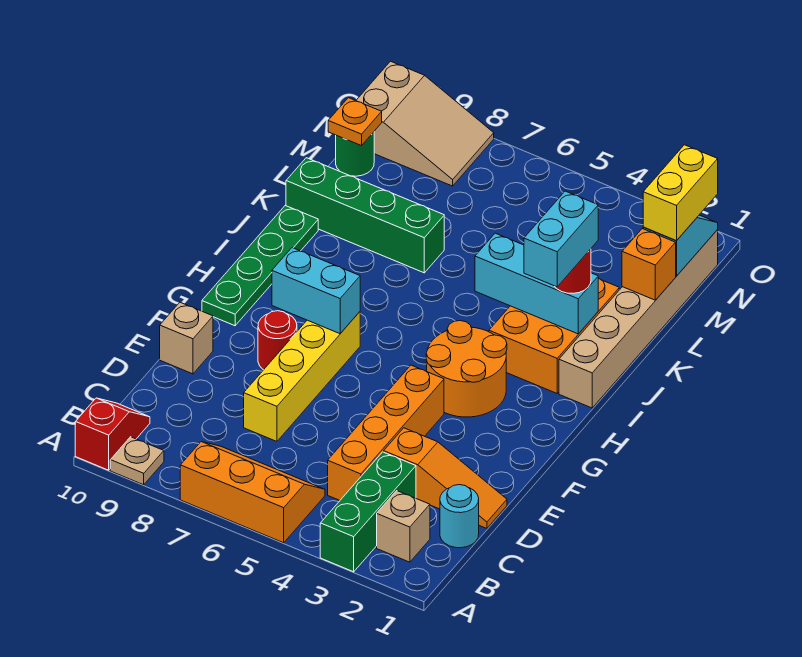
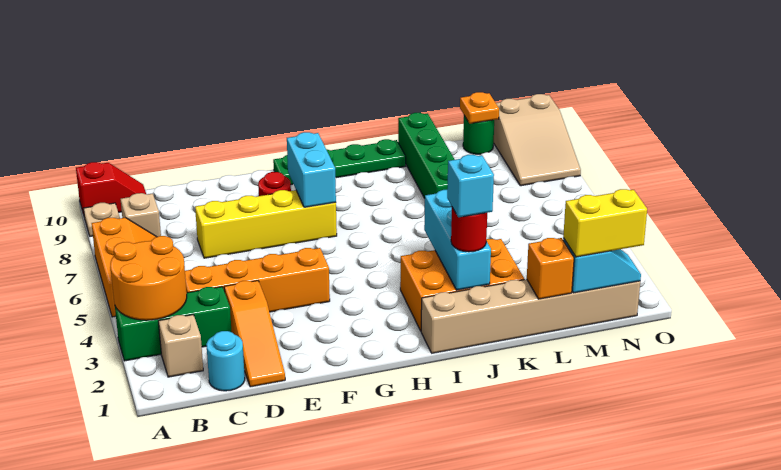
tan 1x1 brick [160,302,213,374] -> tan 1x1 brick moved to [121,193,161,237]
orange 2x2 round brick [426,321,507,417] -> orange 2x2 round brick moved to [110,236,187,320]
cyan 1x2 brick [524,191,598,287] -> cyan 1x1 brick [447,155,494,217]

